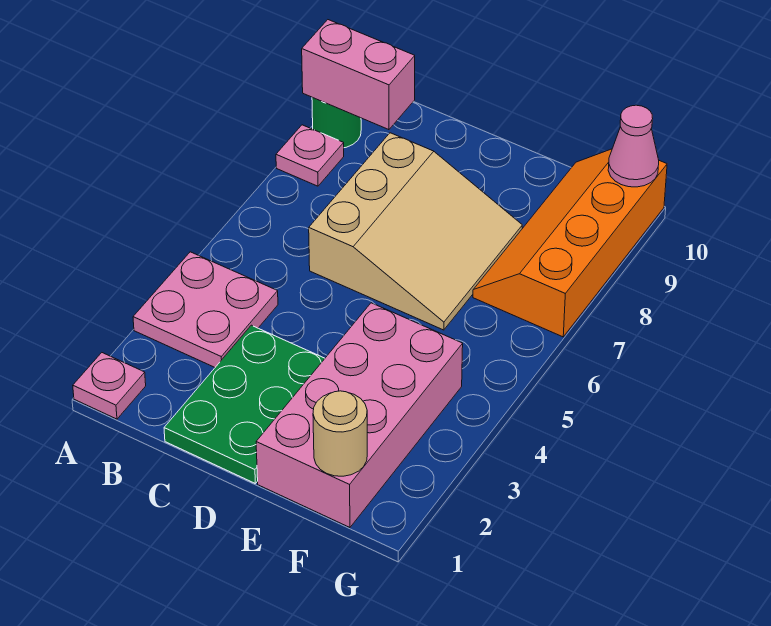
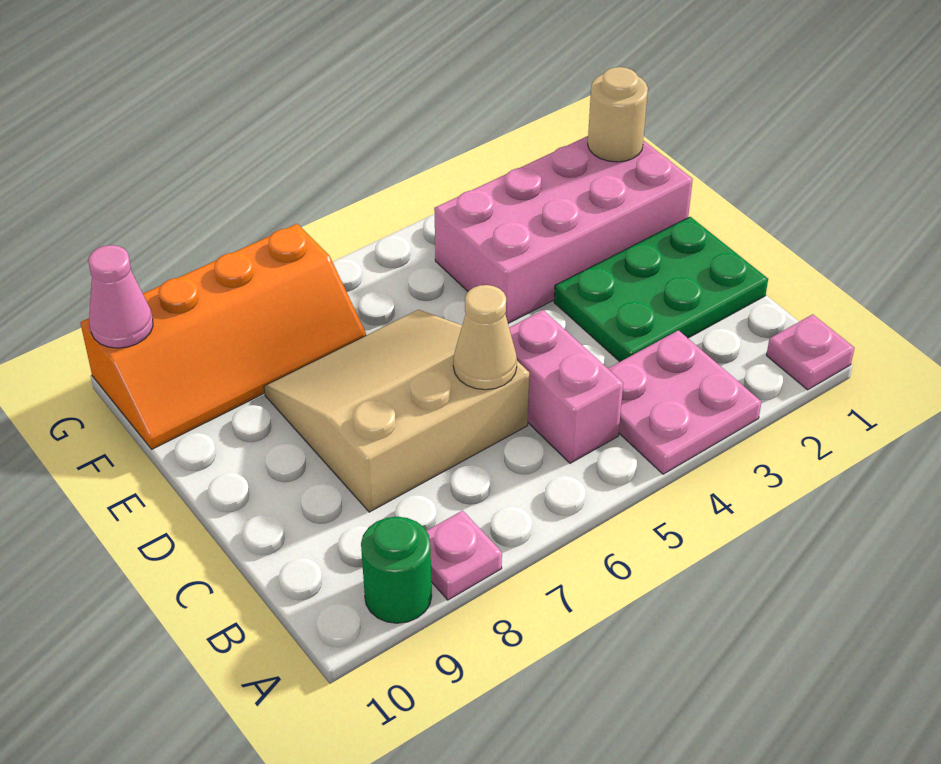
pink 1x2 brick [302,20,415,130] -> pink 1x2 brick moved to [509,310,623,463]
none -> tan 1x1 cone [453,285,517,390]

